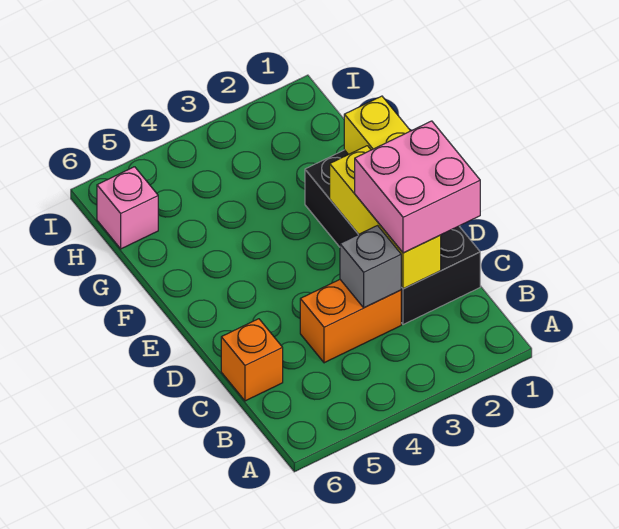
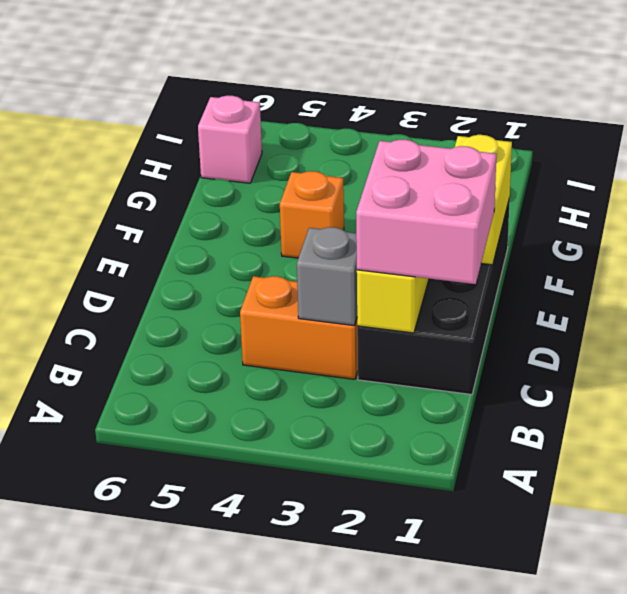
orange 1x1 brick [221,319,283,401] -> orange 1x1 brick moved to [280,171,344,258]

